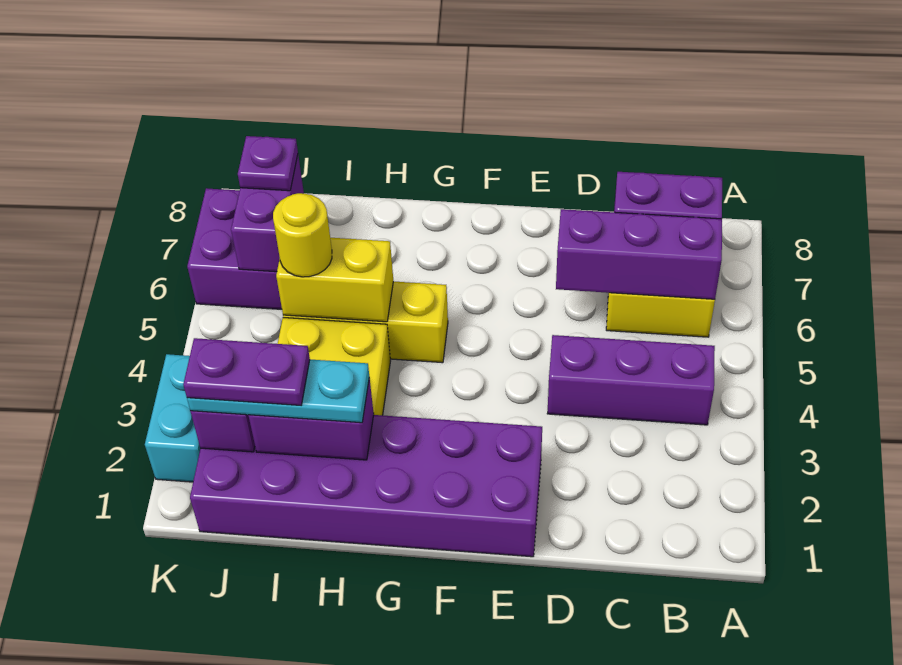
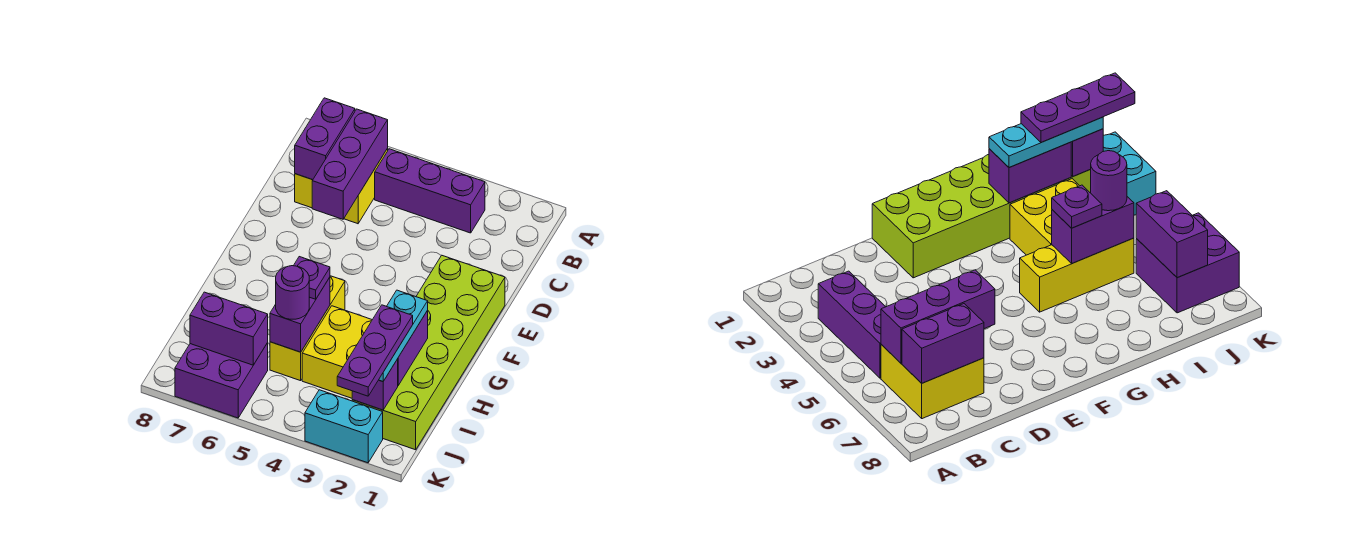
purple 1x3 brick [547,335,715,425] -> purple 1x3 brick turned to [375,149,485,233]
purple 2x6 brick [190,415,542,557] -> lime 2x6 brick [352,255,505,450]
yellow 1x2 brick [276,238,393,322] -> purple 1x2 brick [270,277,330,352]
purple 1x2 plate [183,338,310,405] -> purple 1x3 plate [337,305,413,396]
yellow 1x1 round brick [273,193,332,277] -> purple 1x1 round brick [276,266,309,319]
purple 1x1 plate [238,136,298,191] -> purple 1x1 plate moved to [294,257,330,299]

